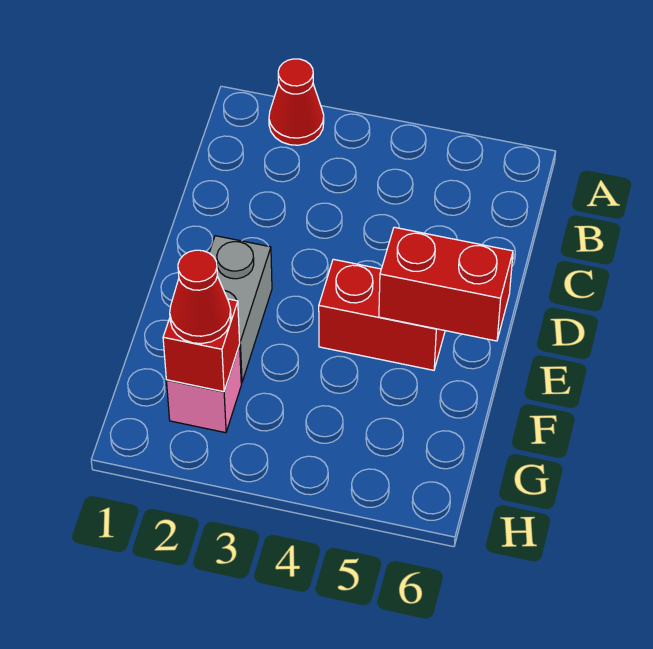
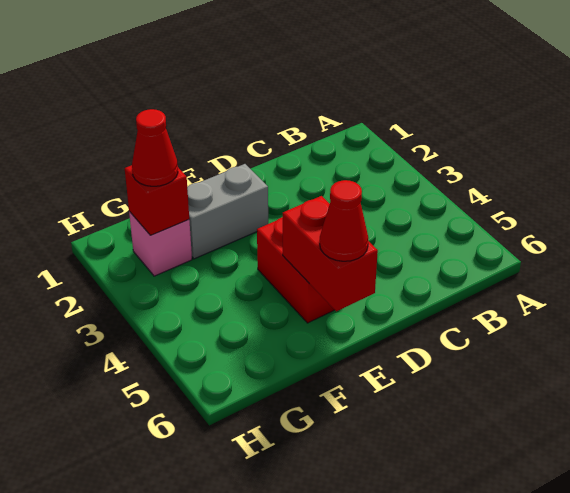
red 1x1 cone [269,59,324,145] -> red 1x1 cone moved to [320,180,368,261]

